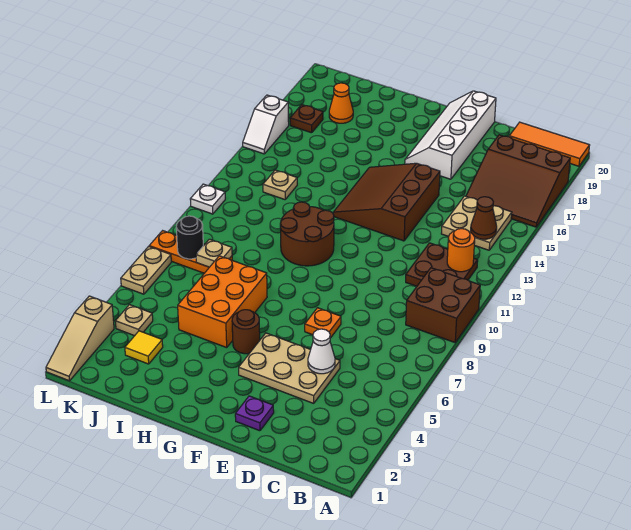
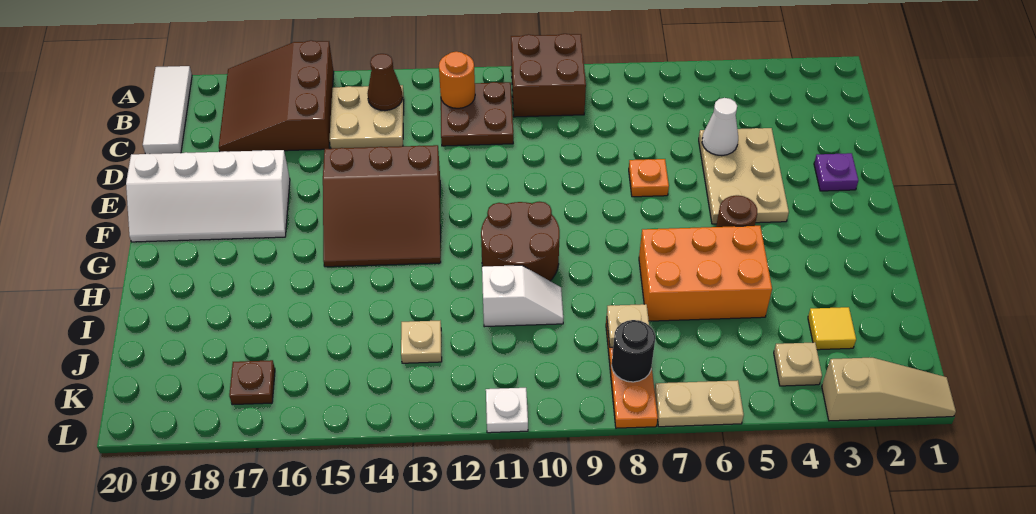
brown 3x3 slope [466,135,570,227] -> brown 3x3 slope turned to [219,41,334,152]
orange 1x3 tile [509,122,590,166] -> white 1x3 tile [143,66,192,154]
orange 1x1 cone [329,83,353,123] -> none
white 1x2 slope [243,95,289,154] -> white 1x2 slope moved to [482,265,563,327]

